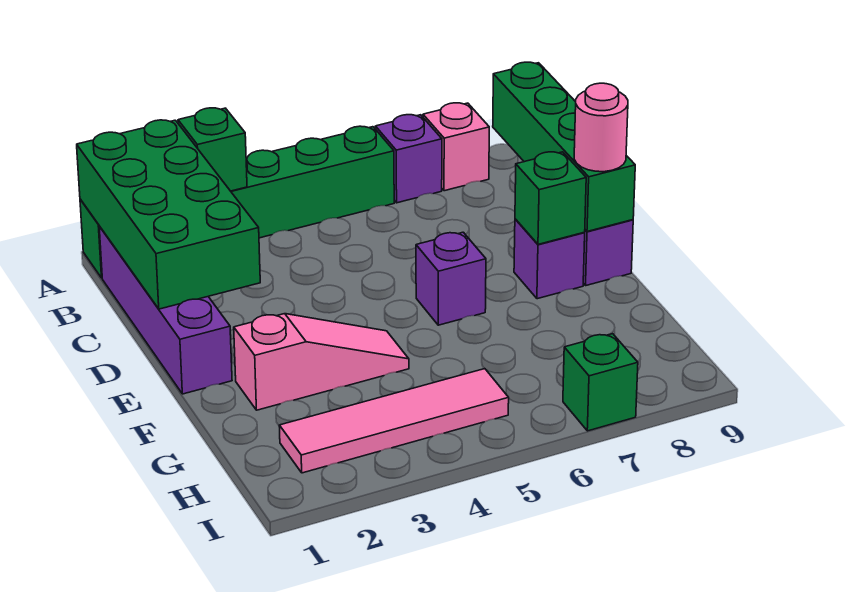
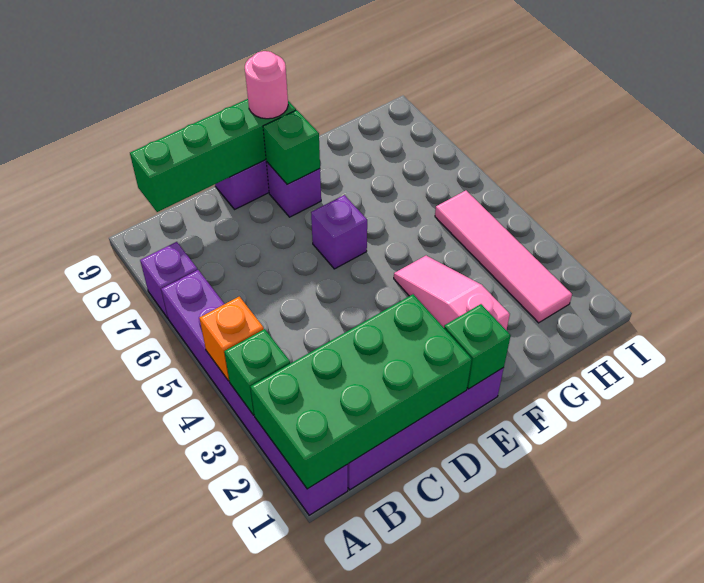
green 1x6 brick [80,126,394,278] -> purple 1x6 brick [161,270,348,515]
none -> orange 1x1 brick [199,297,264,381]
pink 1x1 brick [423,103,489,191] -> none
green 1x1 brick [563,334,638,431] -> green 1x1 brick moved to [444,304,511,389]

